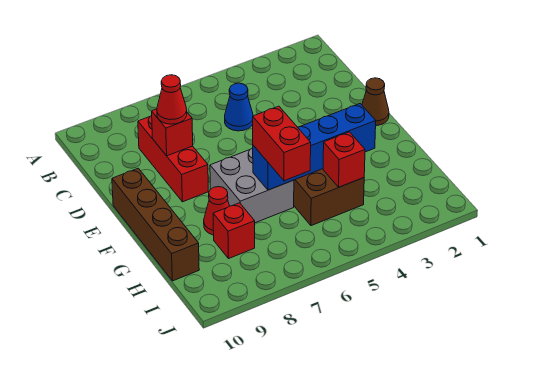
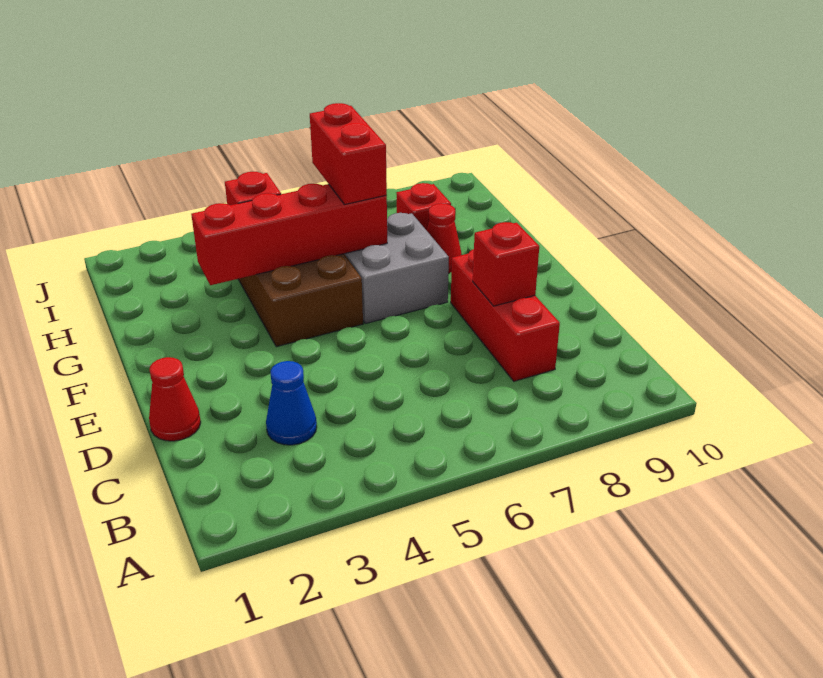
blue 1x1 cone [225,83,253,131] -> blue 1x1 cone moved to [266,361,317,445]
red 1x1 cone [157,75,187,124] -> red 1x1 cone moved to [149,357,201,441]
brown 1x1 cone [362,78,389,126] -> none
brown 1x4 brick [112,168,199,281] -> none
blue 1x4 brick [253,104,376,190] -> red 1x4 brick [191,184,387,285]

